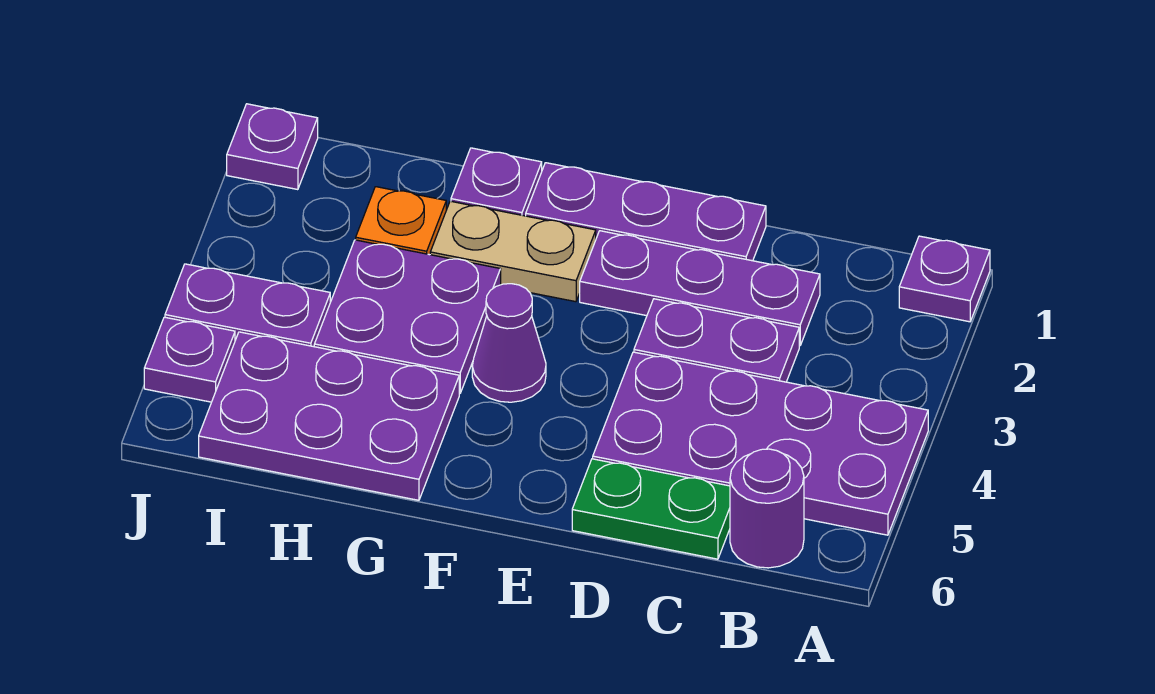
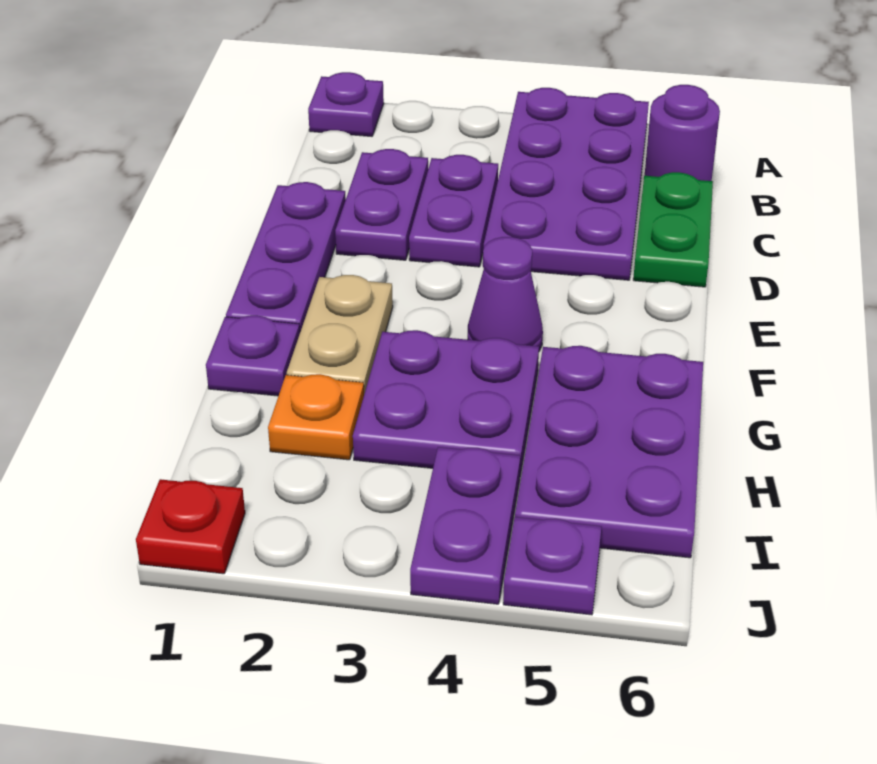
purple 1x3 plate [580,231,820,346] -> purple 1x2 plate [335,149,428,260]
purple 1x1 plate [227,104,318,190] -> red 1x1 plate [136,479,245,574]

